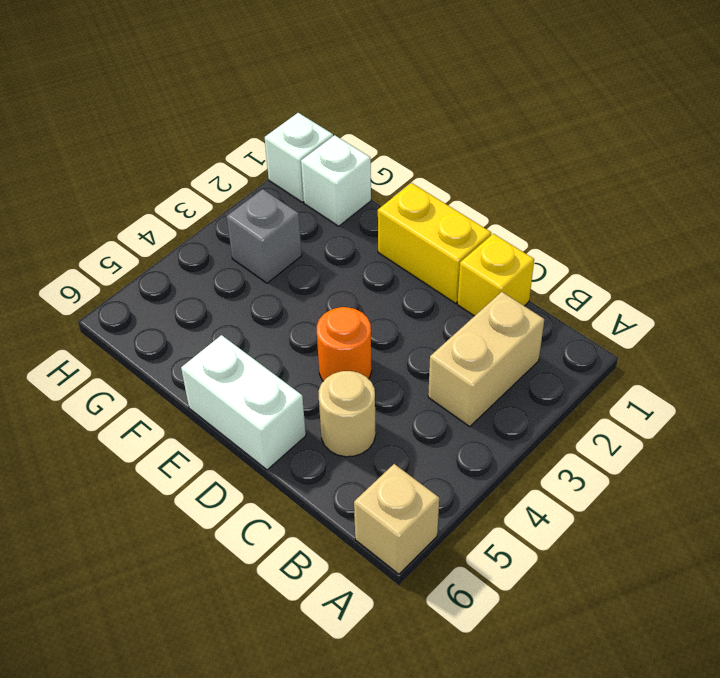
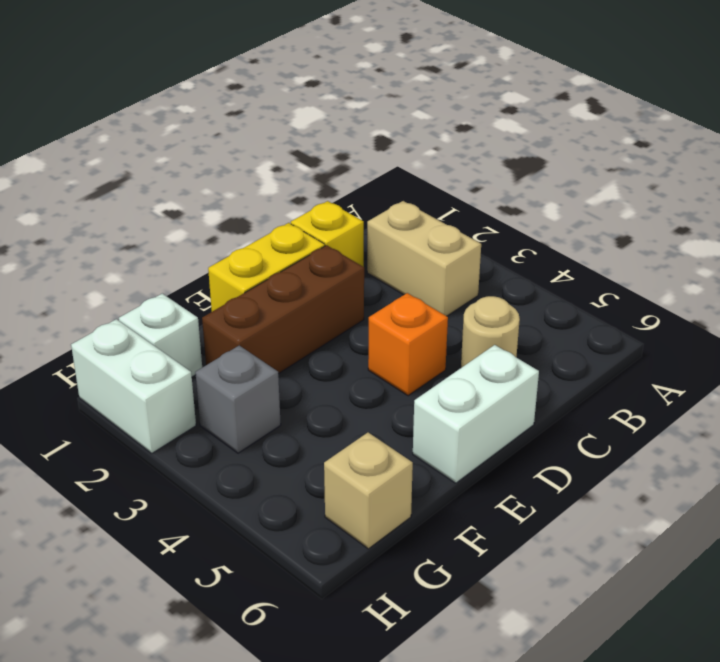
tan 1x1 brick [354,464,439,574] -> tan 1x1 brick moved to [324,433,413,549]
none -> brown 1x3 brick [202,245,364,374]
orange 1x1 round brick [317,307,372,381] -> orange 1x1 brick [368,293,448,396]
white 1x1 brick [265,113,333,202] -> white 1x2 brick [71,319,196,453]

